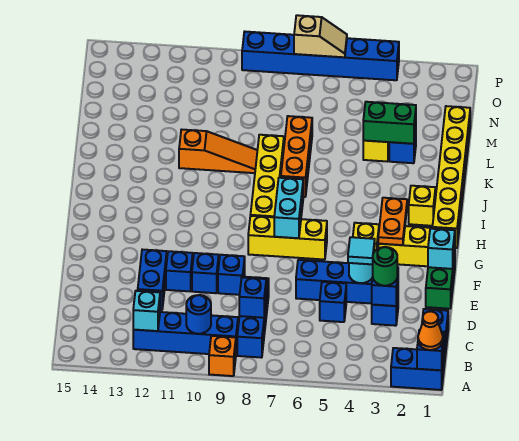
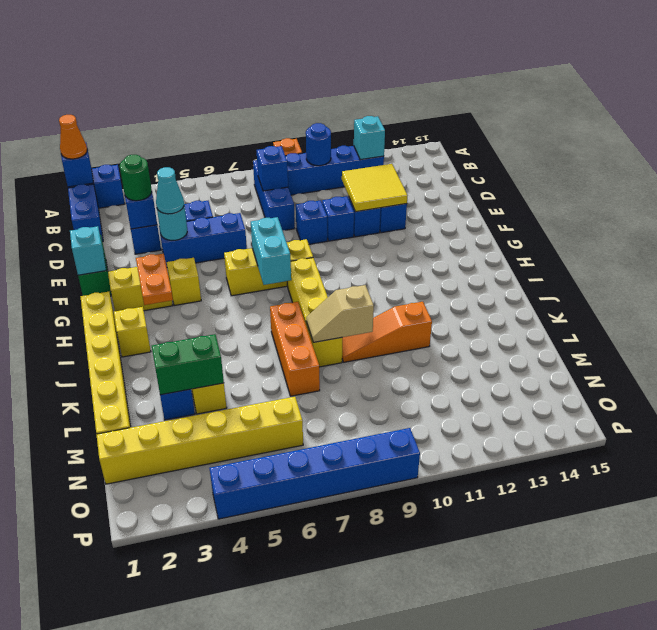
none -> yellow 2x2 tile [342,164,408,212]
cyan 1x1 tile [348,237,375,264] -> cyan 1x1 cone [156,167,184,214]
none -> yellow 1x6 brick [96,397,303,484]
tan 1x2 slope [294,15,347,57] -> tan 1x2 slope moved to [306,285,374,342]

